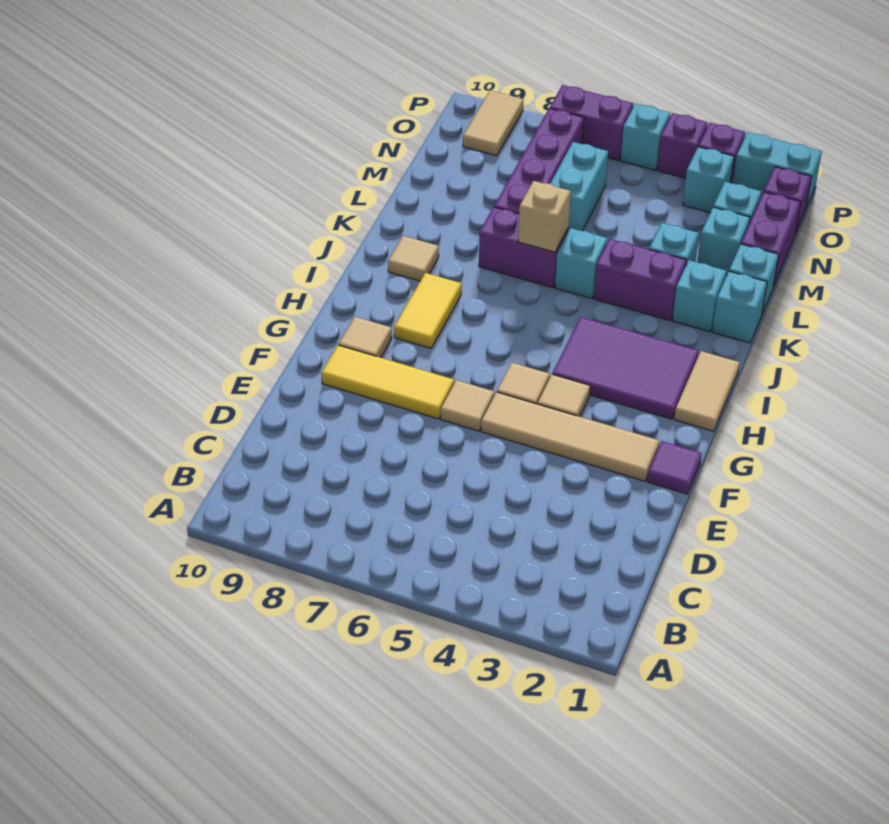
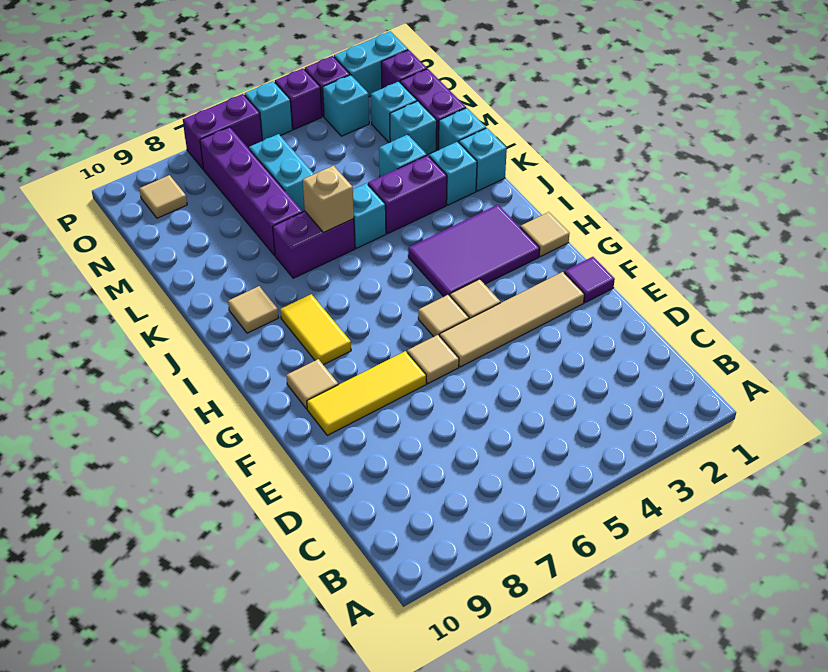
tan 1x2 tile [674,351,740,431] -> tan 1x1 tile [520,212,570,257]
tan 1x2 tile [463,91,524,156] -> tan 1x1 tile [139,175,187,218]

